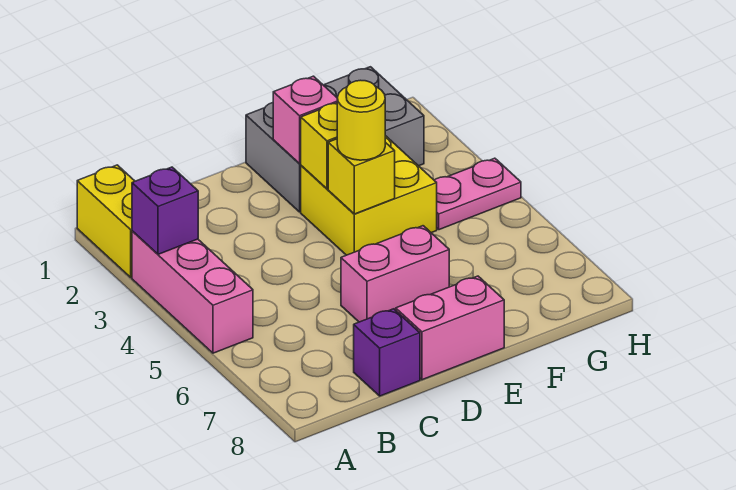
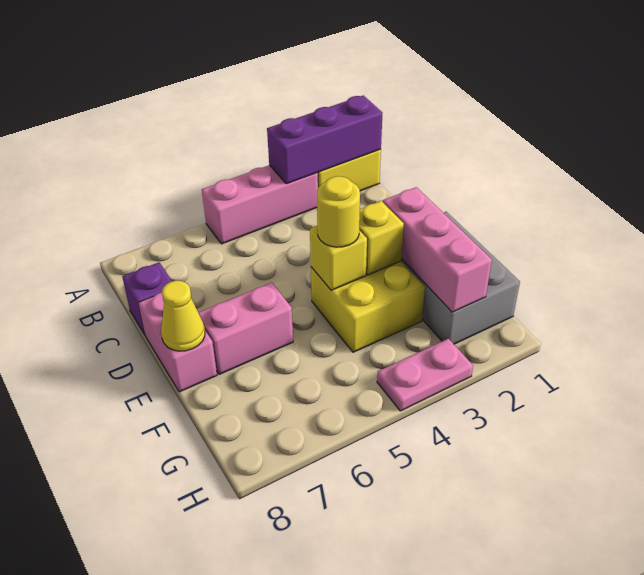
purple 1x1 brick [132,167,198,254] -> purple 1x3 brick [267,95,382,184]
pink 1x2 brick [341,226,449,322] -> pink 1x2 brick turned to [198,283,293,374]
pink 1x1 brick [273,76,337,163] -> pink 1x3 brick [383,187,492,312]
none -> yellow 1x1 cone [161,281,205,351]
pink 1x2 plate [434,158,521,230] -> pink 1x2 plate turned to [377,338,473,411]

